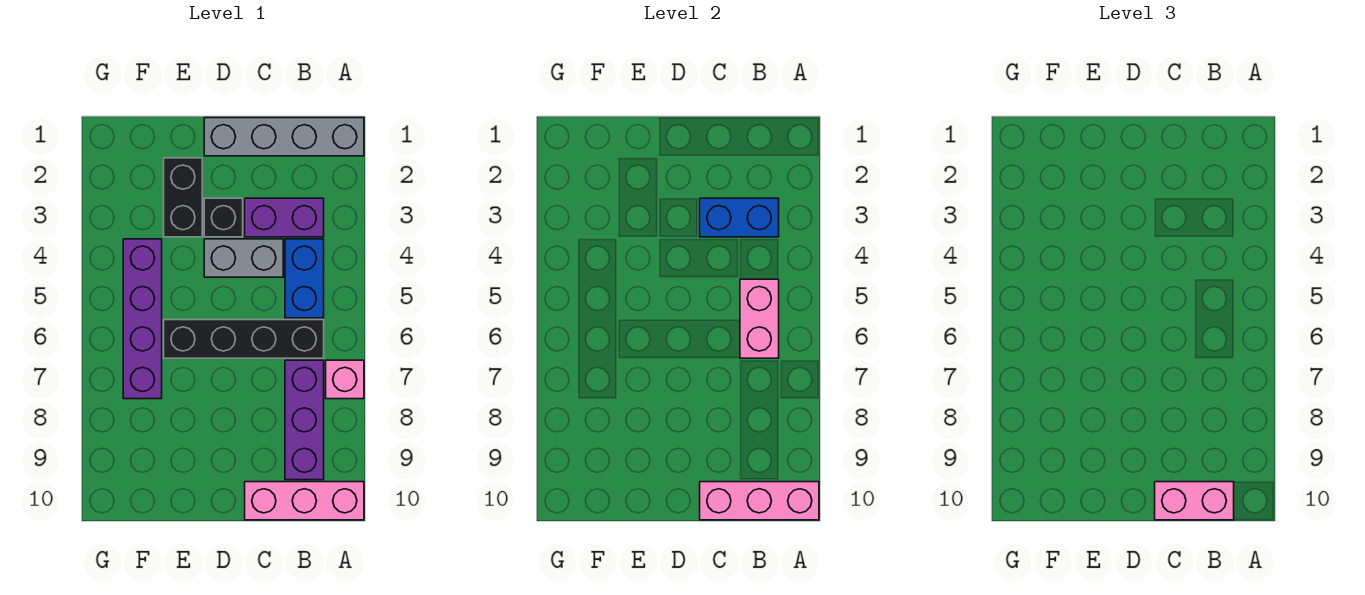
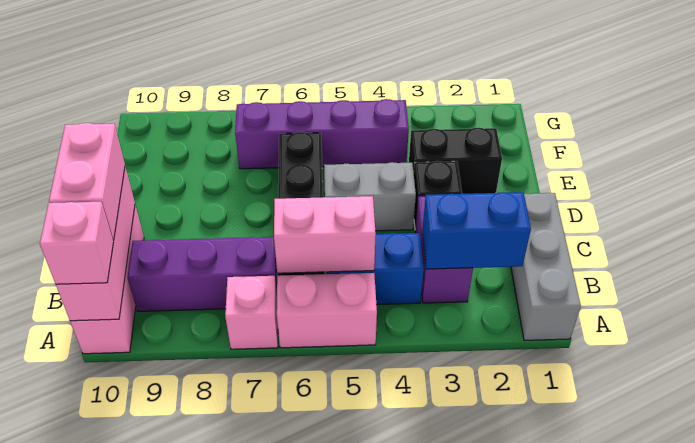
grey 1x4 brick [204,118,364,156] -> grey 1x3 brick [511,193,581,340]
none -> pink 1x2 brick [277,273,377,348]
none -> pink 1x1 brick [40,202,114,284]
blue 1x2 brick [700,198,779,237] -> blue 1x2 brick turned to [422,192,531,269]
grey 1x2 brick [204,239,283,277] -> grey 1x2 brick turned to [324,162,416,231]

